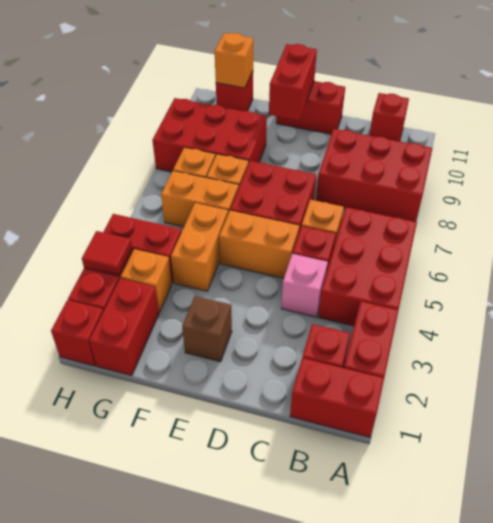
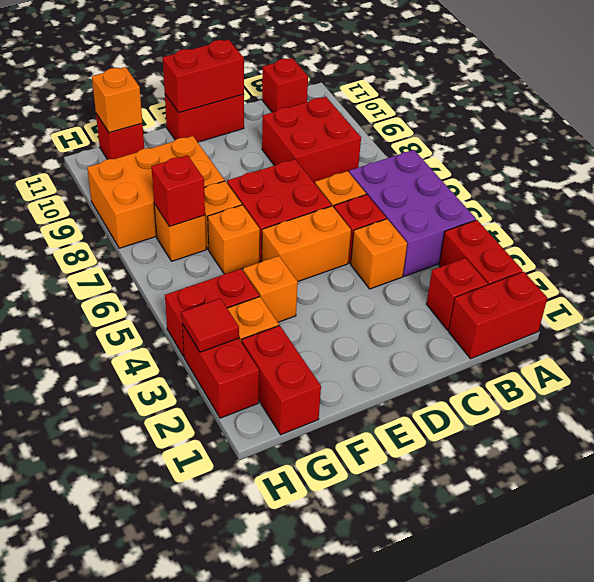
red 2x3 brick [318,207,417,326] -> purple 2x3 brick [349,150,476,276]
red 2x3 brick [316,129,432,222] -> red 2x2 brick [262,97,361,183]
pink 1x1 brick [281,254,328,317] -> orange 1x1 brick [351,219,407,289]
brown 1x1 brick [182,296,232,362] -> none
red 1x2 brick [269,44,317,121] -> red 1x2 brick turned to [163,39,244,112]
orange 1x2 brick [171,203,228,291] -> orange 1x1 brick [243,256,298,322]
orange 1x2 brick [161,171,239,227] -> orange 1x1 brick [208,205,260,274]
red 2x3 brick [152,98,267,172] -> orange 2x3 brick [87,136,225,248]
red 1x1 brick [51,300,103,366] -> red 1x1 brick moved to [151,155,205,226]

